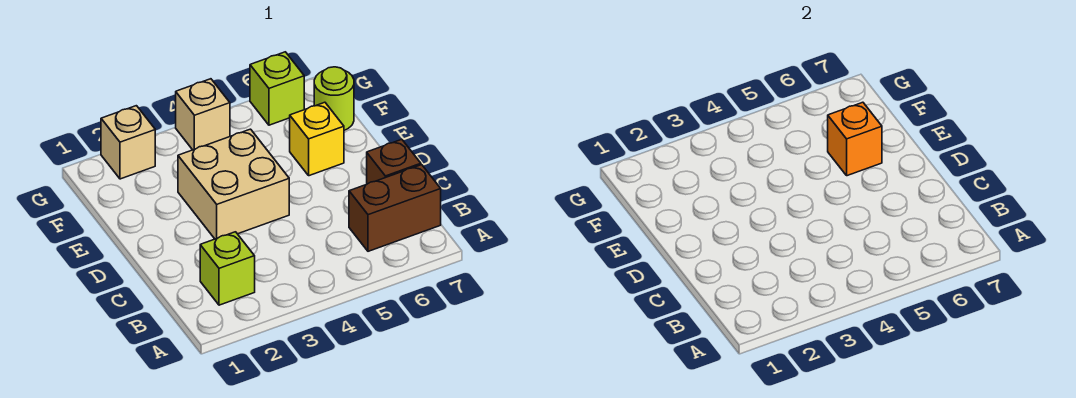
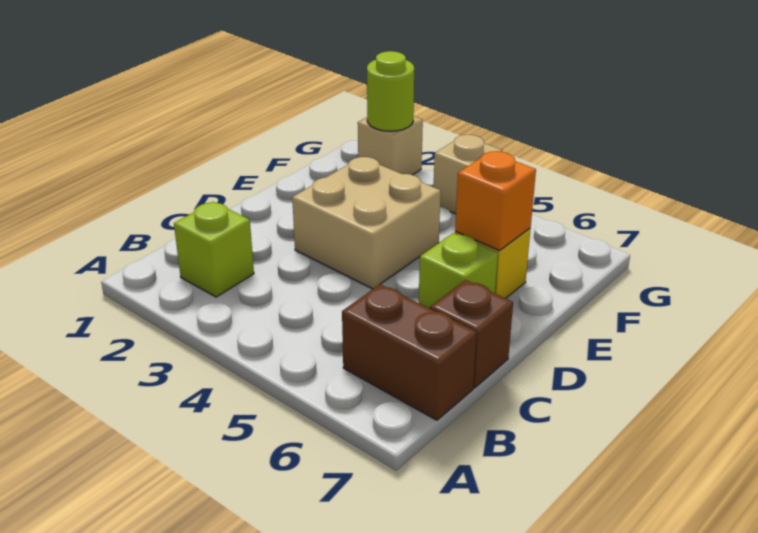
lime 1x1 round brick [314,67,354,130] -> lime 1x1 round brick moved to [367,51,414,131]
lime 1x1 brick [250,52,304,125] -> lime 1x1 brick moved to [419,233,498,308]

